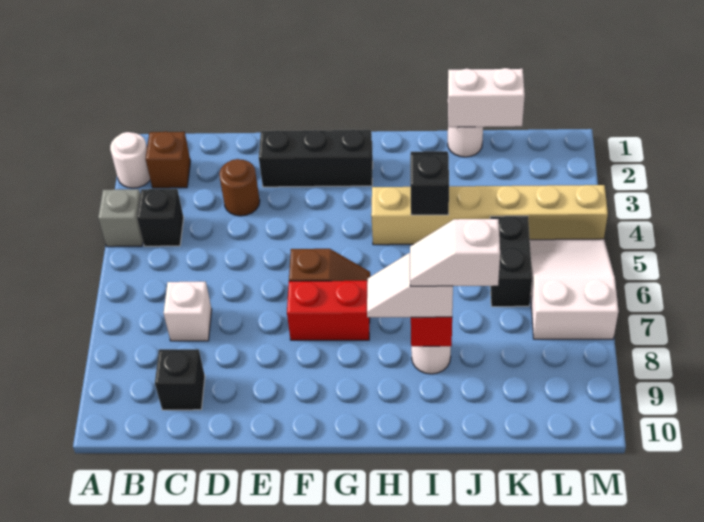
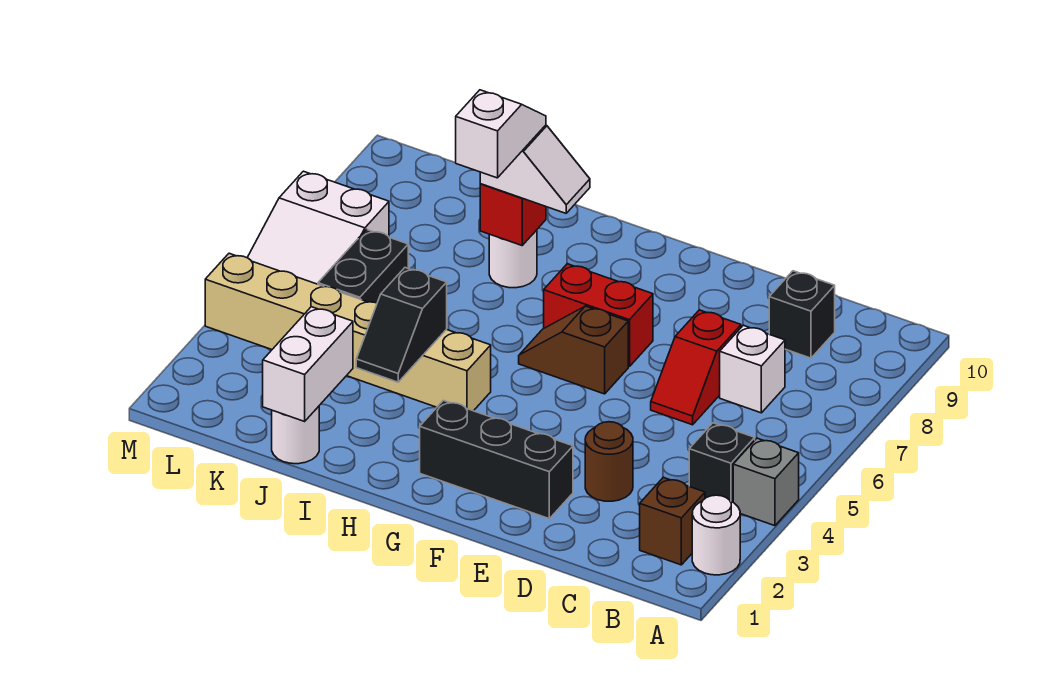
none -> red 1x2 slope [651,310,741,425]
white 1x2 slope [410,219,500,286] -> white 1x2 slope turned to [456,90,546,178]
white 1x2 brick [448,68,525,127] -> white 1x2 brick turned to [263,307,353,421]

